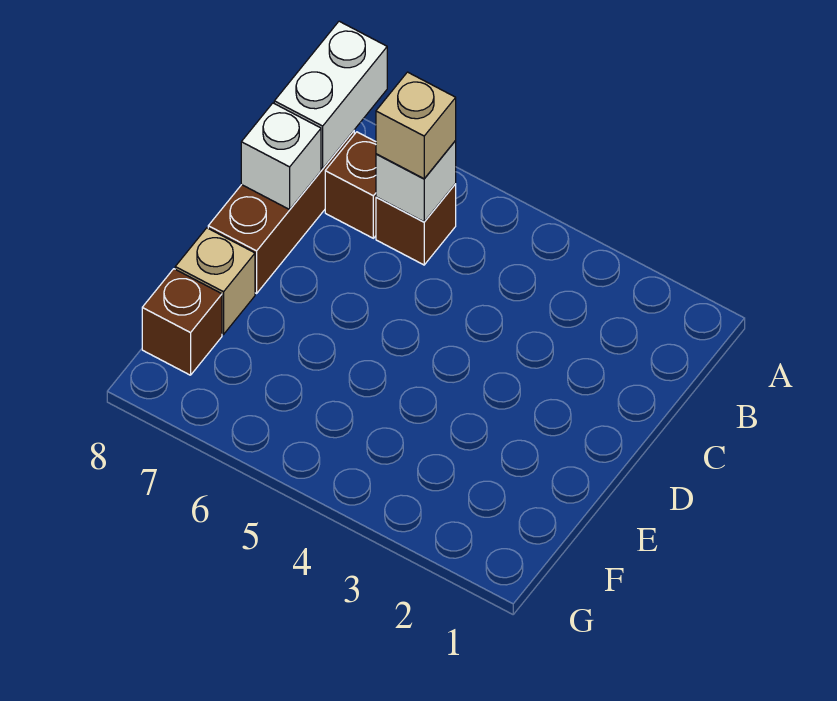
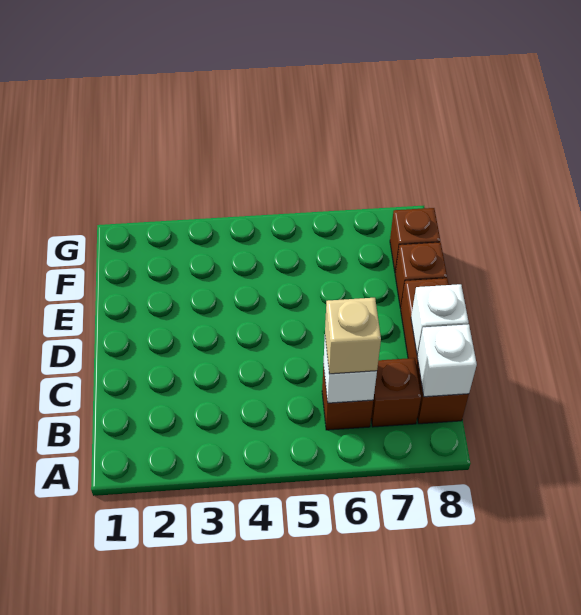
white 1x2 brick [274,21,387,169] -> white 1x1 brick [417,324,477,397]
tan 1x1 brick [175,228,255,334] -> brown 1x1 brick [395,242,447,309]

